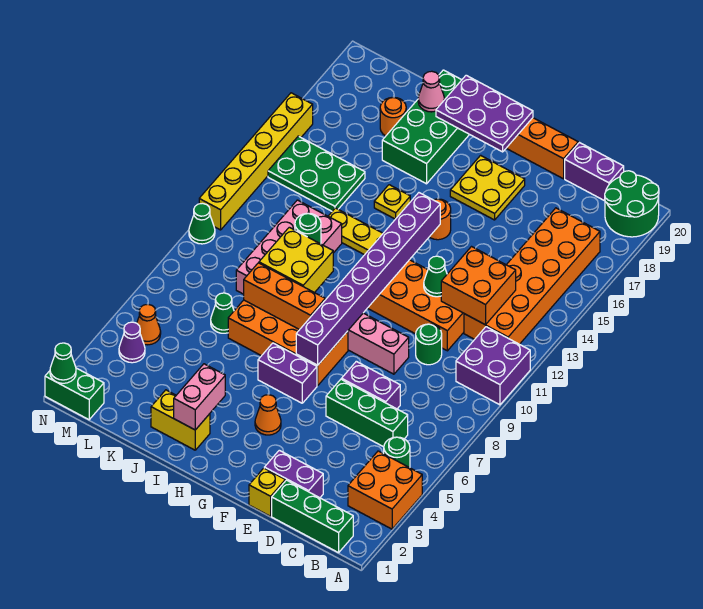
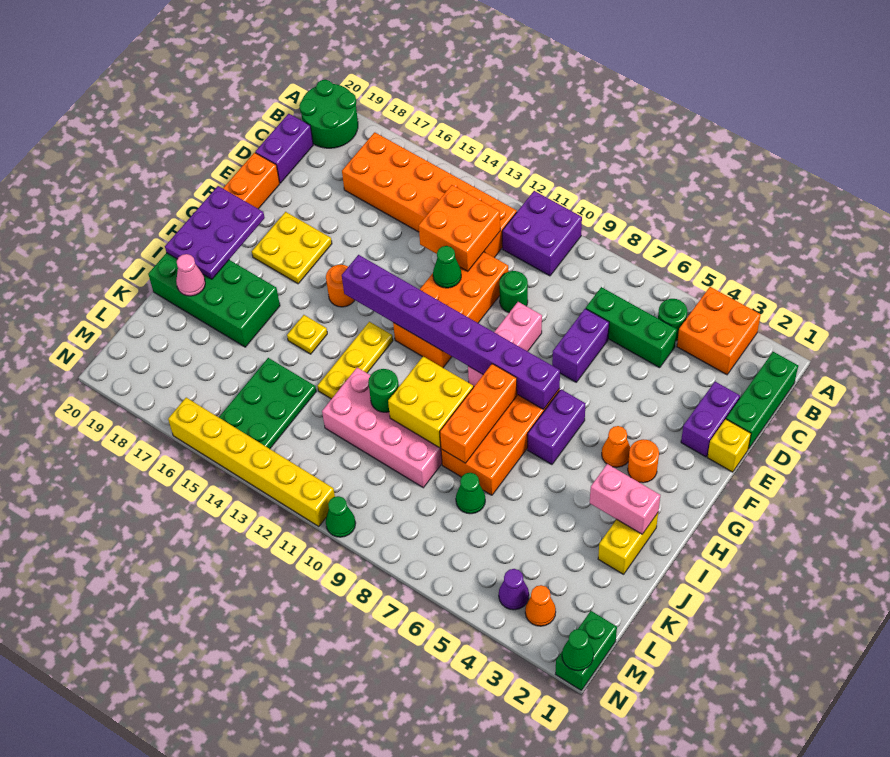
green 1x3 brick [326,379,408,447] -> green 1x3 brick turned to [586,287,677,368]
orange 1x1 round brick [380,97,406,136] -> orange 1x1 round brick moved to [628,439,659,483]
orange 1x1 cone [137,304,161,345] -> orange 1x1 cone moved to [525,585,556,626]

